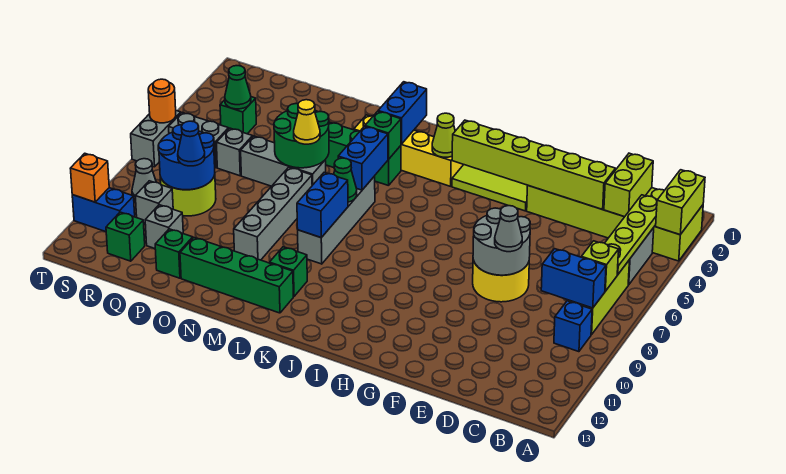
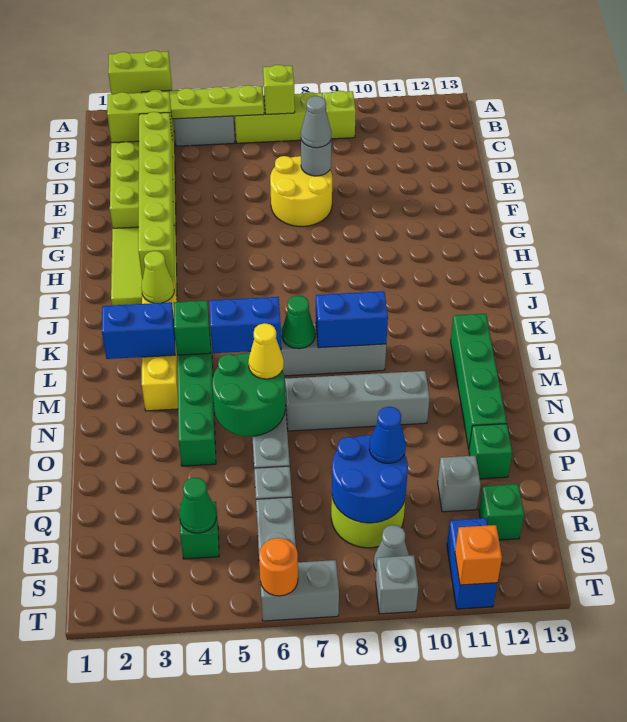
blue 1x2 brick [541,249,606,308] -> none
blue 1x1 brick [554,301,592,352] -> lime 1x1 brick [324,91,356,139]
grey 2x2 round brick [473,208,530,275] -> grey 1x1 round brick [301,140,331,176]
green 1x1 brick [270,247,307,296] -> none
grey 1x1 brick [135,181,173,224] -> grey 1x1 brick moved to [376,555,418,614]

